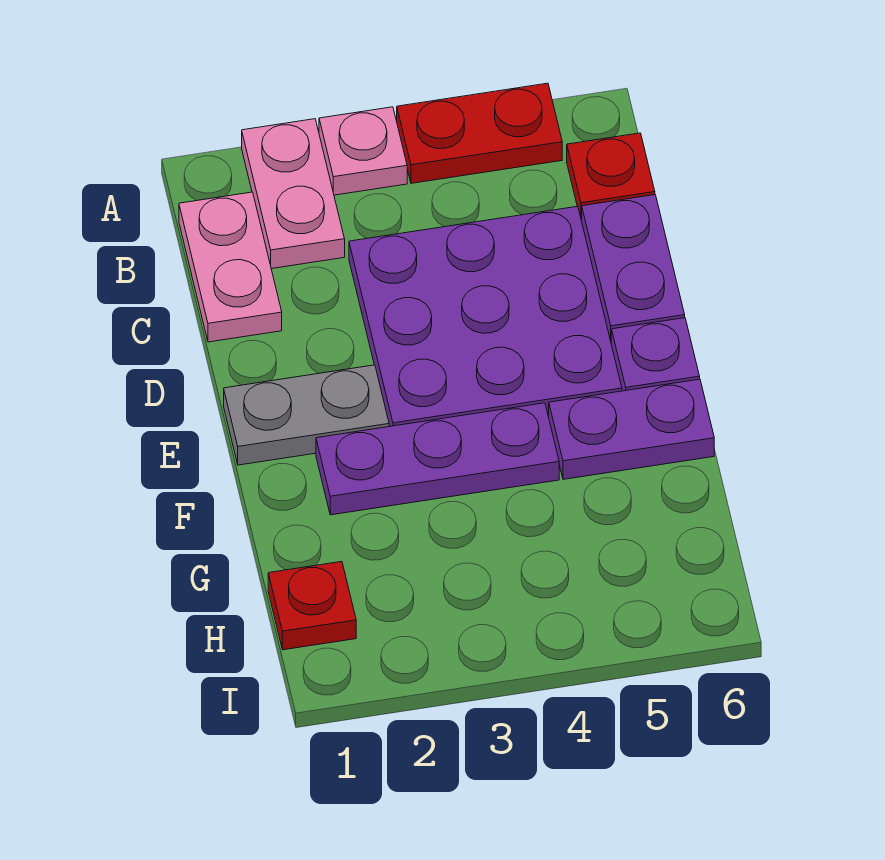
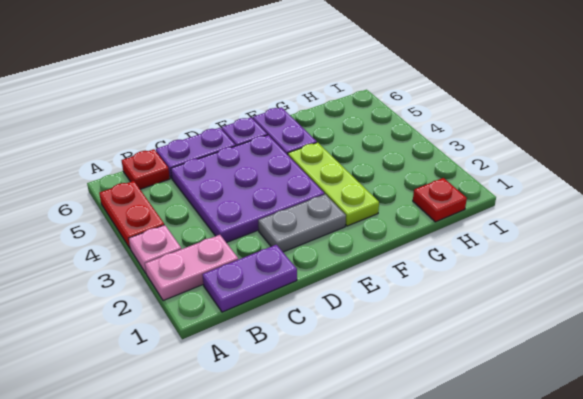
pink 1x2 plate [179,192,282,342] -> purple 1x2 plate [202,245,297,312]
grey 1x2 plate [224,365,389,465] -> grey 1x2 plate turned to [258,194,346,252]
purple 1x3 plate [316,403,559,515] -> lime 1x3 plate [288,142,379,226]

